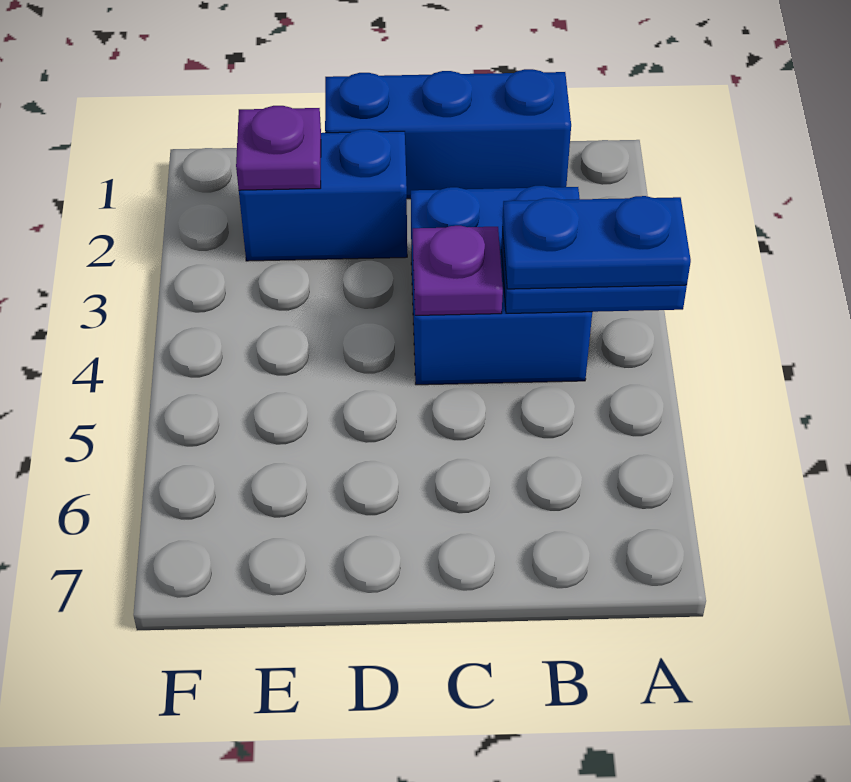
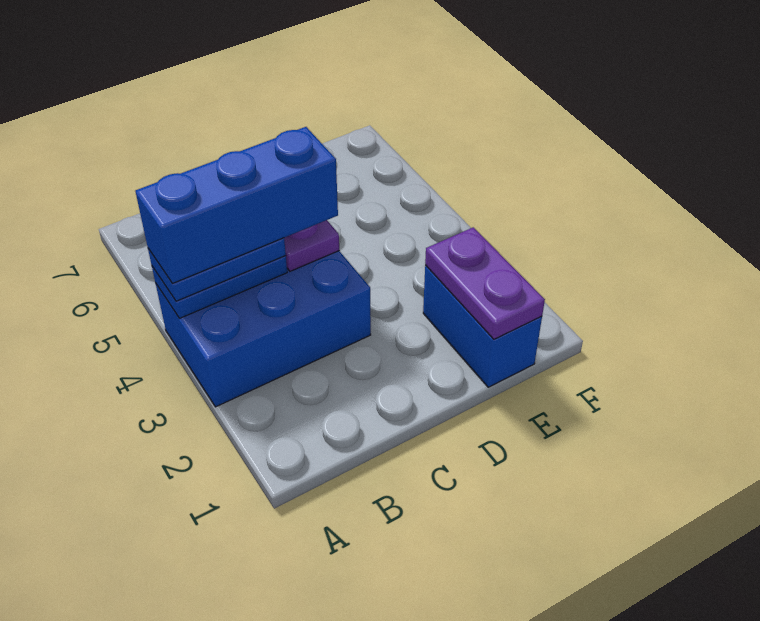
blue 1x3 brick [325,69,571,199] -> blue 1x3 brick moved to [135,127,338,284]
blue 2x2 brick [411,186,592,385] -> blue 2x3 brick [156,251,371,407]
blue 1x2 brick [239,129,407,261] -> blue 1x2 brick turned to [423,265,542,387]
purple 1x1 plate [236,106,321,190] -> purple 1x2 plate [425,227,545,339]

